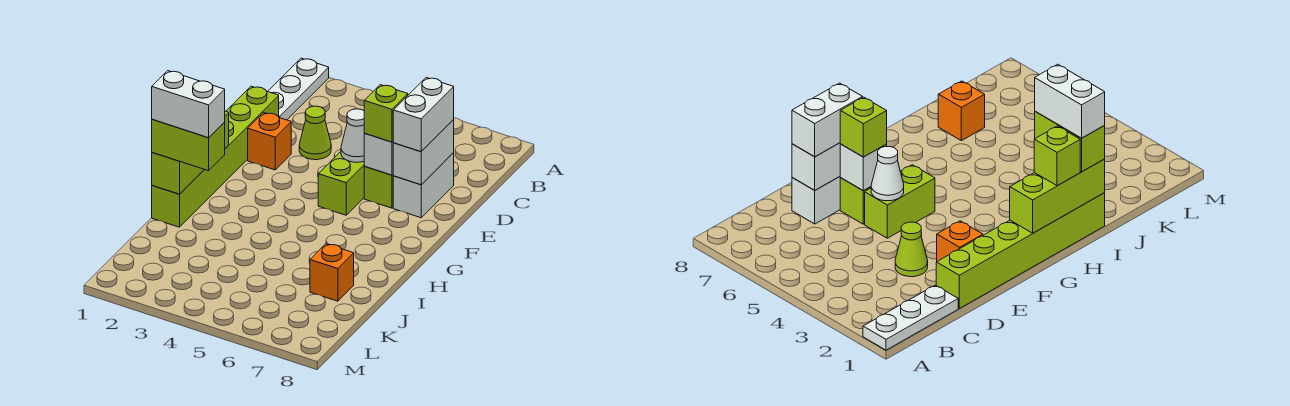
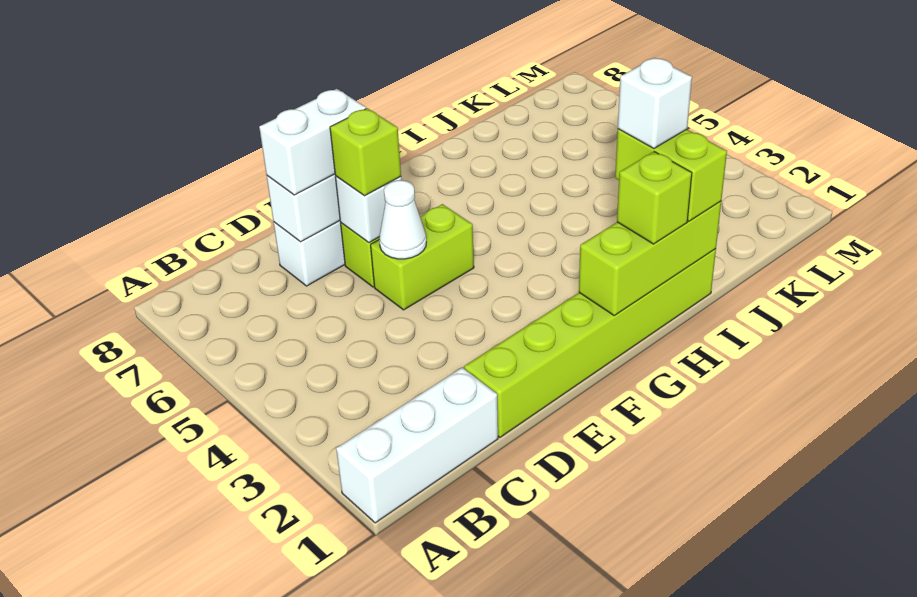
white 1x3 plate [268,58,329,120] -> white 1x3 brick [336,367,498,523]
lime 1x1 cone [299,106,331,160] -> none
orange 1x1 brick [248,113,291,170] -> none
white 1x2 brick [152,71,225,138] -> white 1x1 brick [618,58,692,148]
orange 1x1 brick [310,244,354,301] -> none

